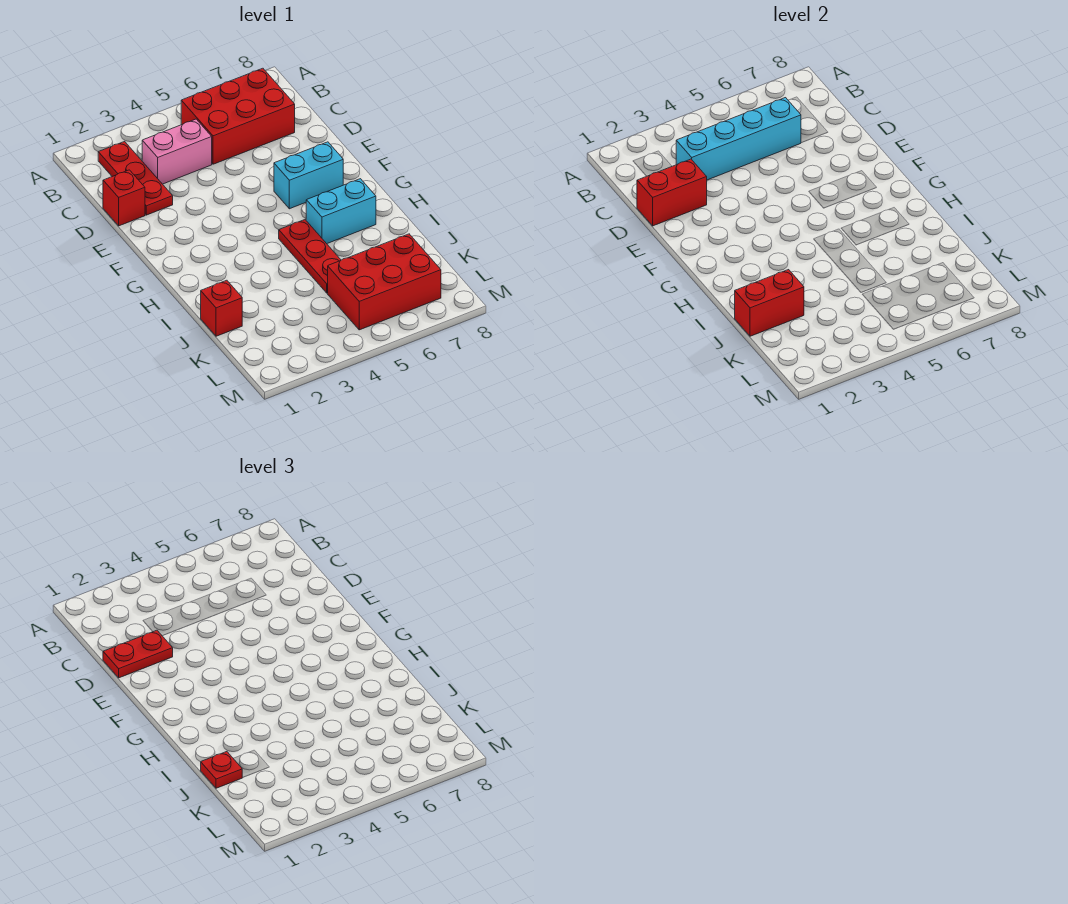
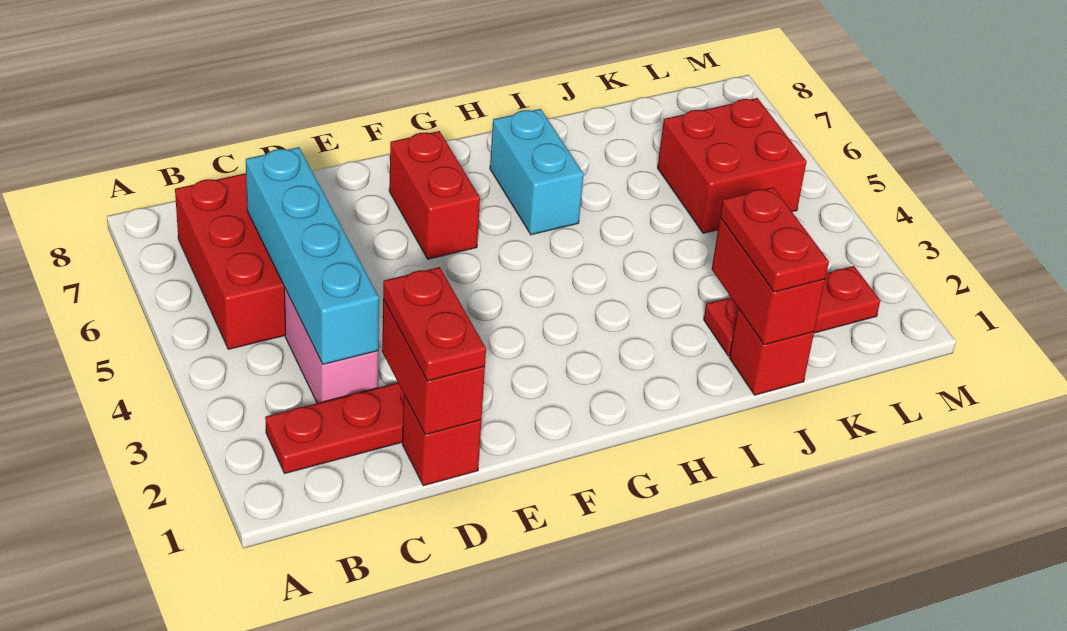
cyan 1x2 brick [274,142,343,209] -> red 1x2 brick [389,131,480,259]
red 1x3 plate [279,220,341,293] -> red 1x3 plate moved to [704,266,880,356]
red 1x1 plate [201,752,242,788] -> red 1x2 plate [720,187,829,292]
red 2x3 brick [328,234,441,330] -> red 2x2 brick [657,98,807,233]

